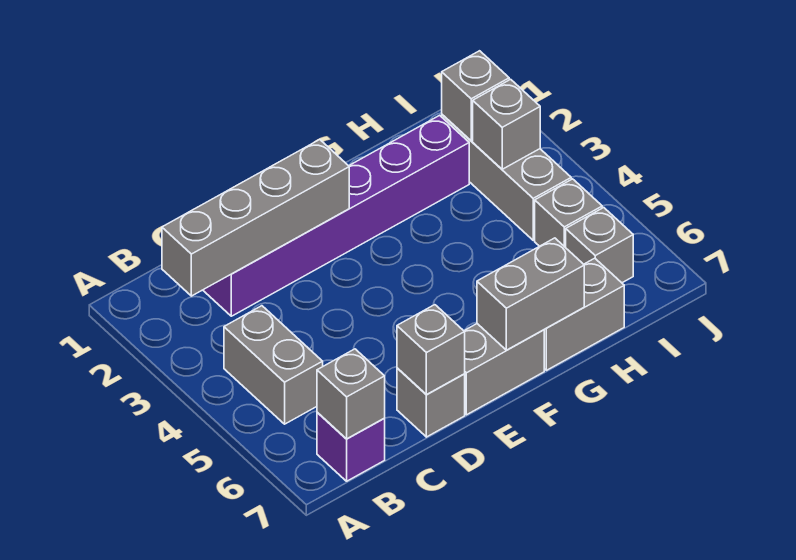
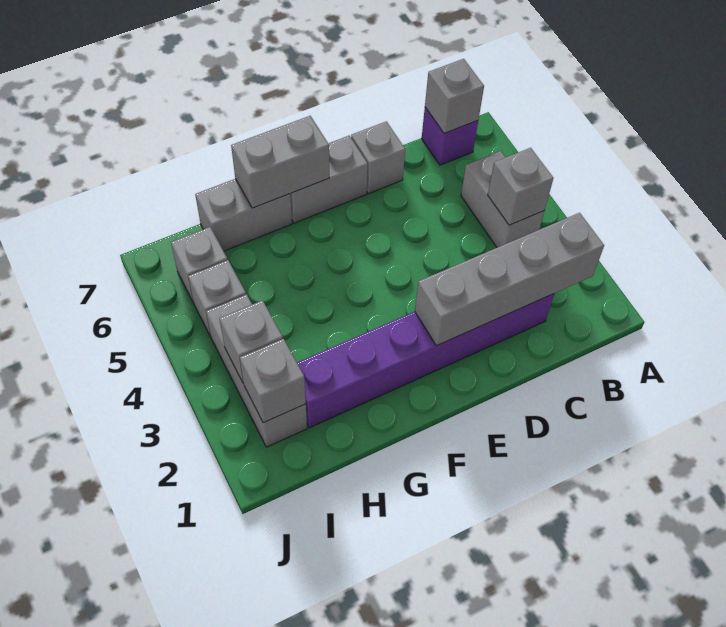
grey 1x1 brick [397,305,465,395] -> grey 1x1 brick moved to [488,148,553,225]

